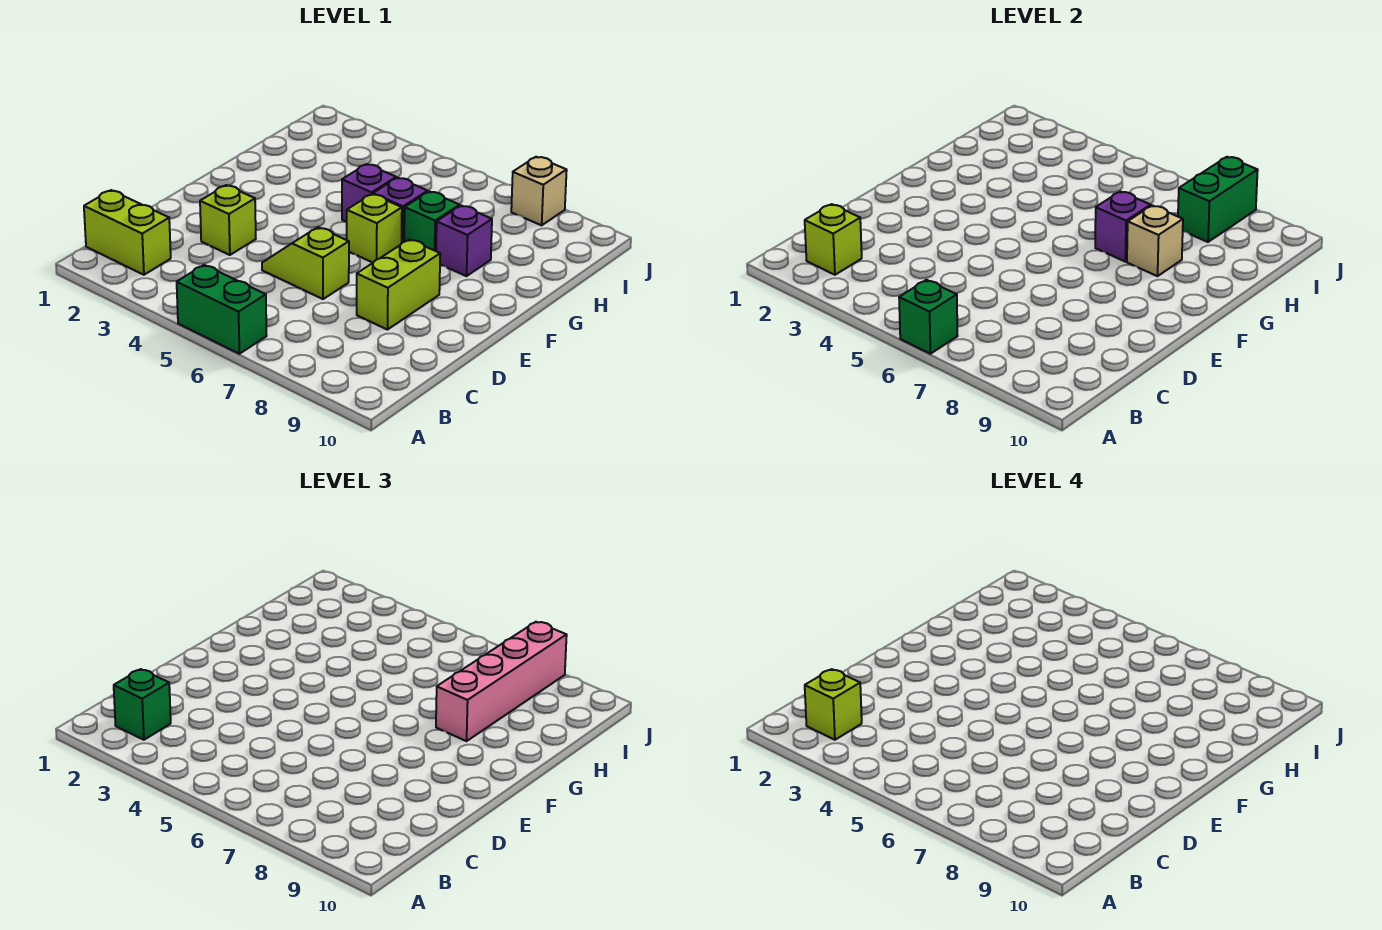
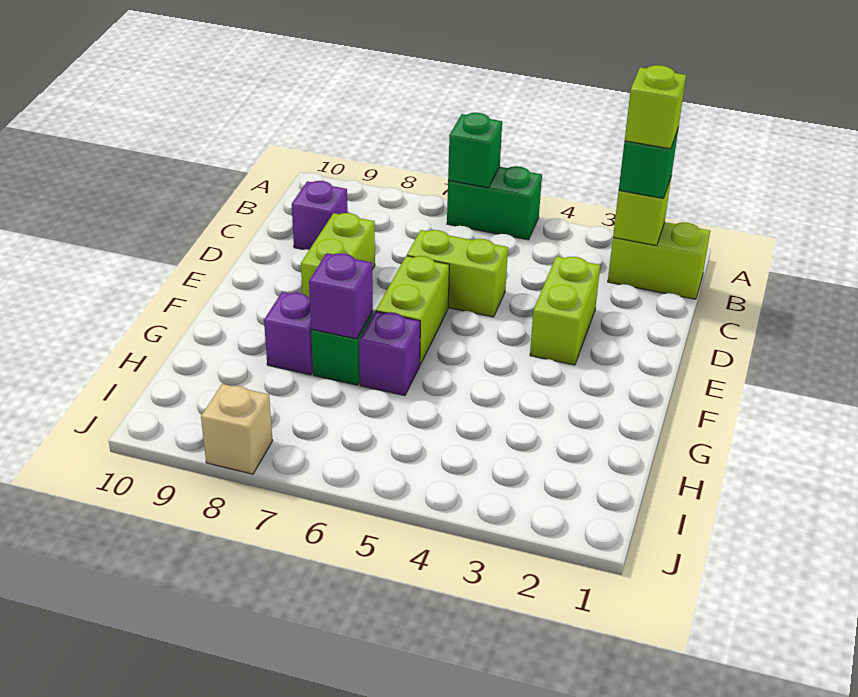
lime 1x1 brick [200,185,256,255] -> lime 1x2 brick [530,256,600,365]
lime 1x2 slope [262,227,349,299] -> lime 1x2 brick [407,230,508,317]
lime 1x1 brick [347,194,402,263] -> lime 1x2 brick [376,256,449,365]
purple 1x1 brick [342,164,396,222] -> purple 1x1 brick moved to [292,181,348,250]
tan 1x1 brick [1127,205,1183,276] -> none
pink 1x4 brick [436,622,567,741] -> none
green 1x2 brick [1178,157,1258,242] -> none

